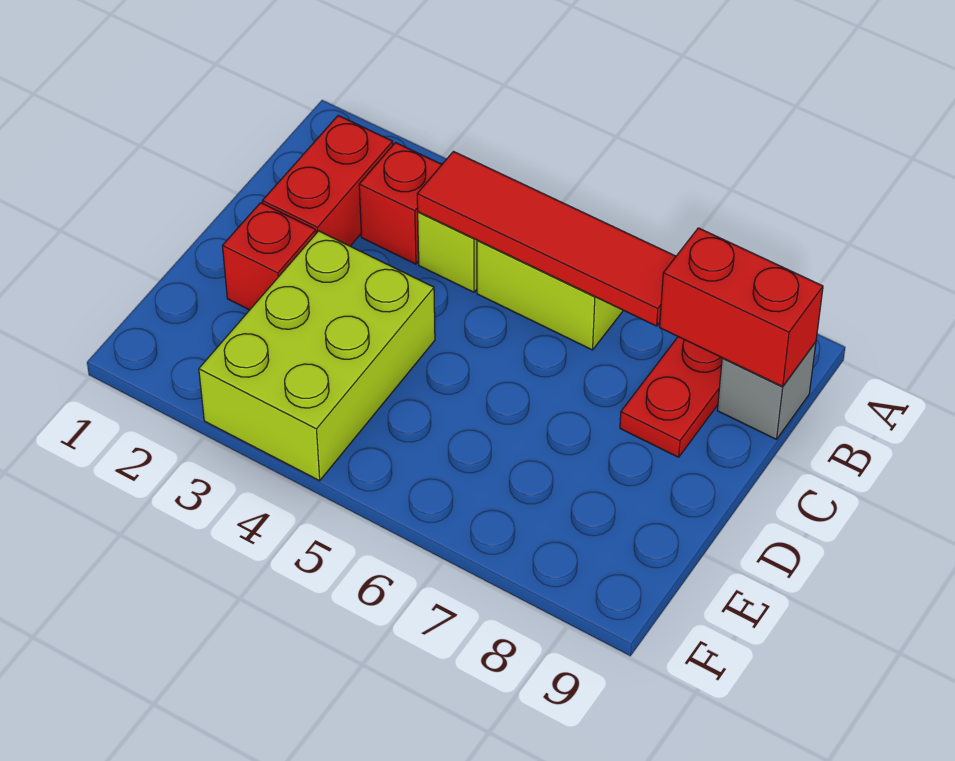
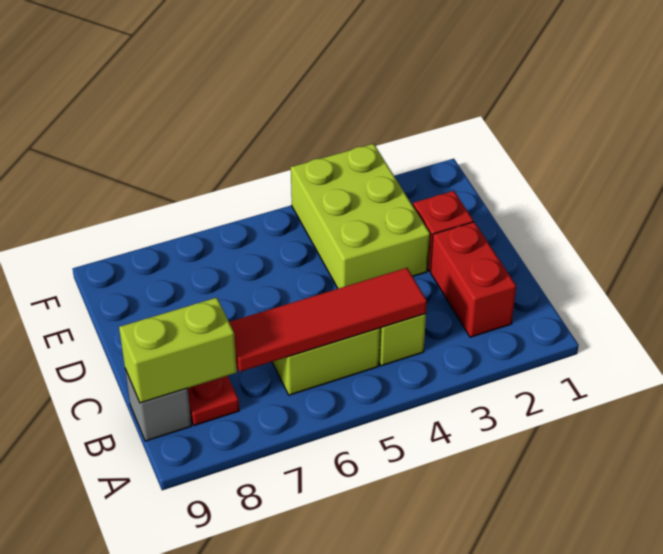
red 1x1 brick [359,143,442,264] -> none
red 1x2 brick [660,228,823,387] -> lime 1x2 brick [119,298,237,403]

